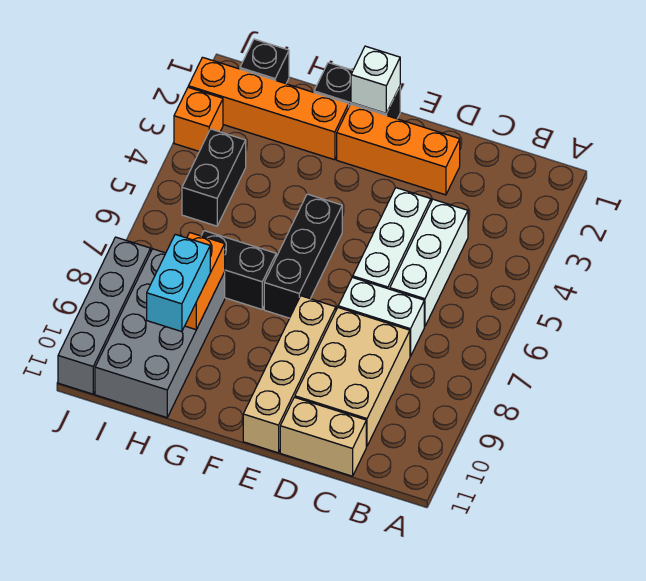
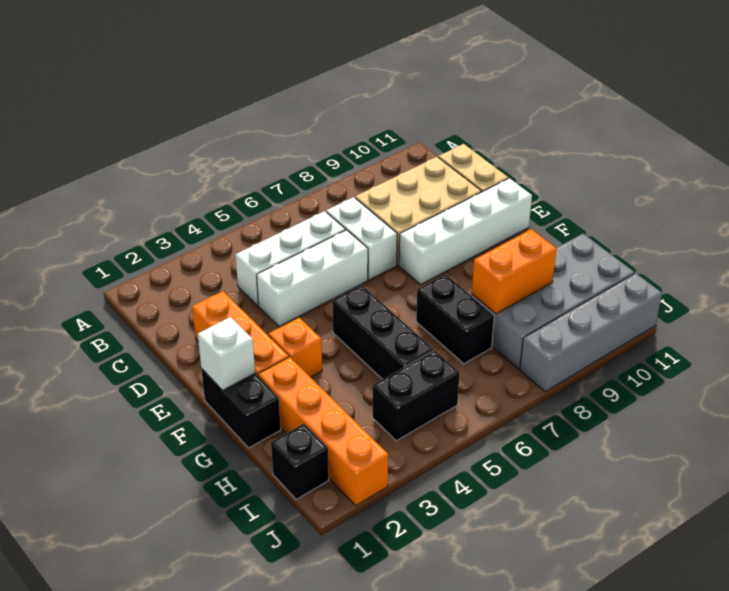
tan 1x4 brick [243,296,336,453] -> white 1x4 brick [399,178,532,284]
black 1x3 brick [264,194,342,318] -> black 1x3 brick turned to [332,285,434,380]
cyan 1x2 brick [147,234,210,332] -> none
orange 1x1 brick [174,87,223,151] -> orange 1x1 brick moved to [268,318,322,377]

